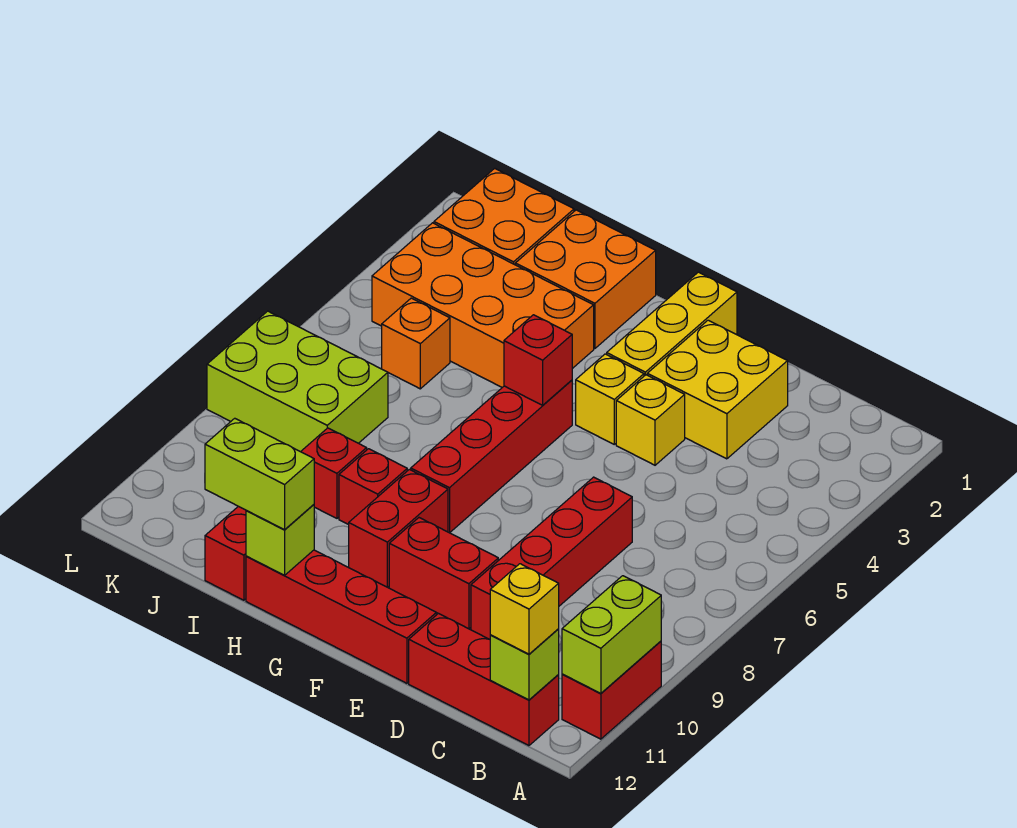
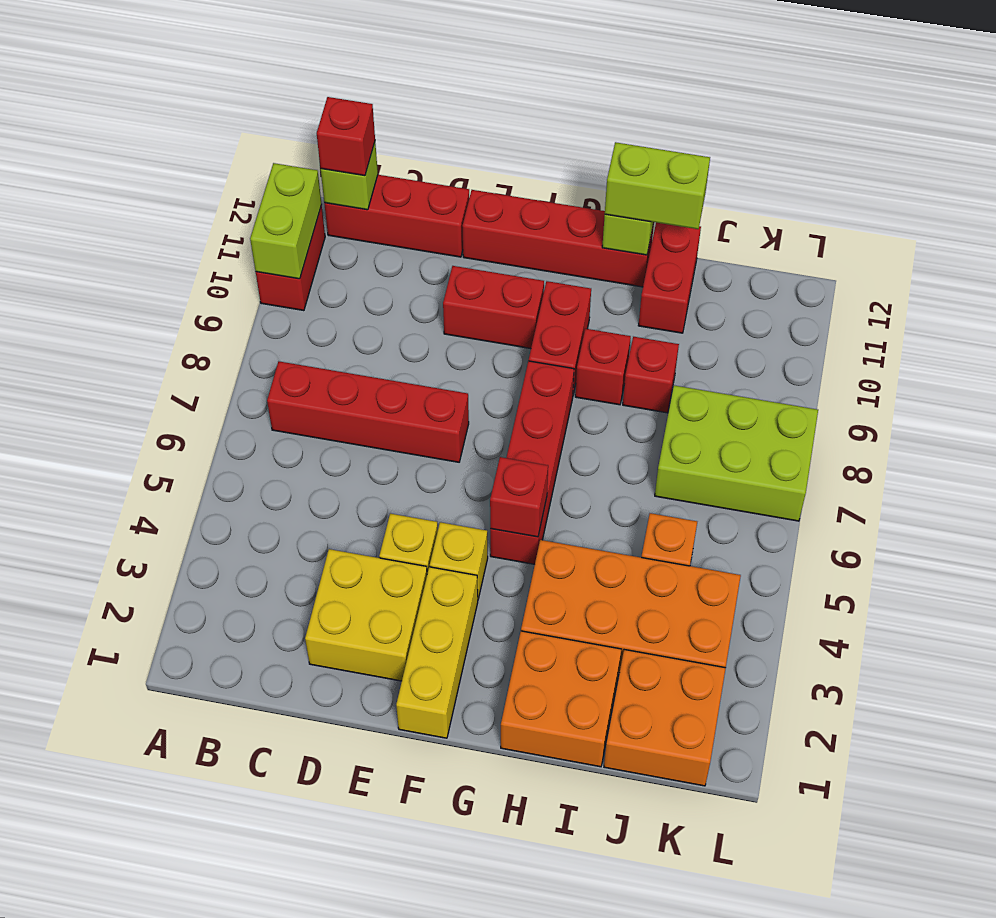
yellow 1x1 brick [490,564,559,654] -> red 1x1 brick [317,97,375,176]
red 1x4 brick [471,477,632,639] -> red 1x4 brick turned to [267,361,469,462]

